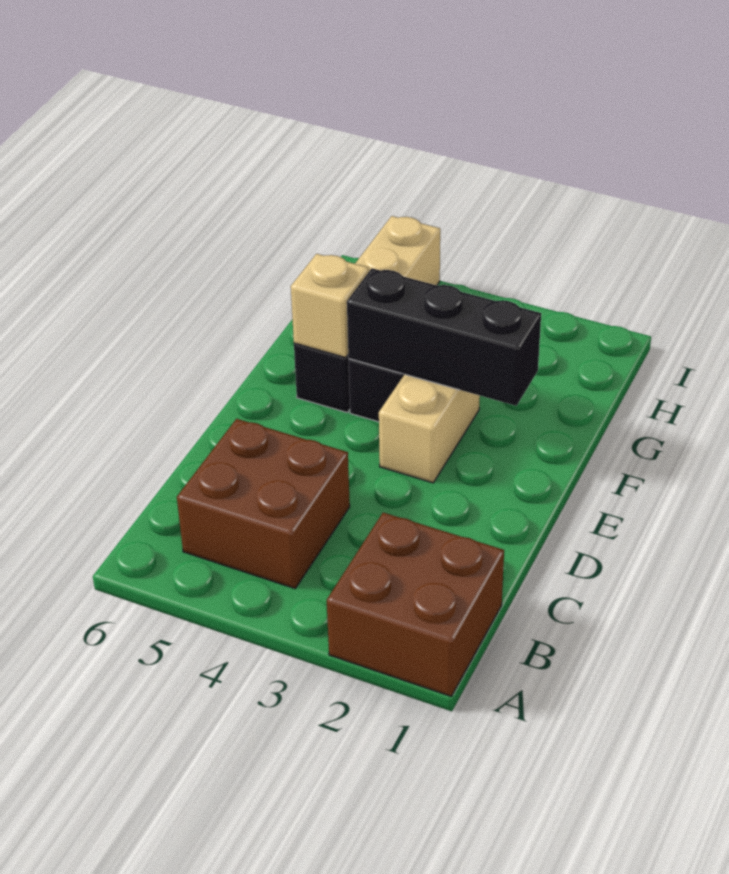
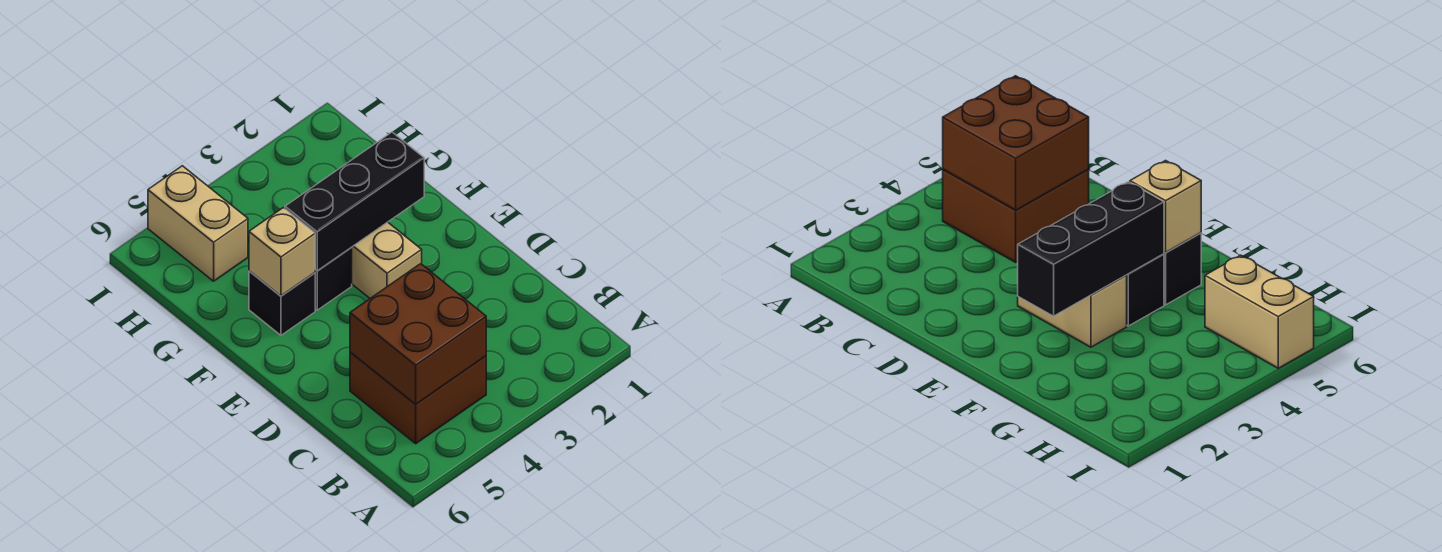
brown 2x2 brick [327,513,504,696] -> brown 2x2 brick moved to [350,264,486,404]

